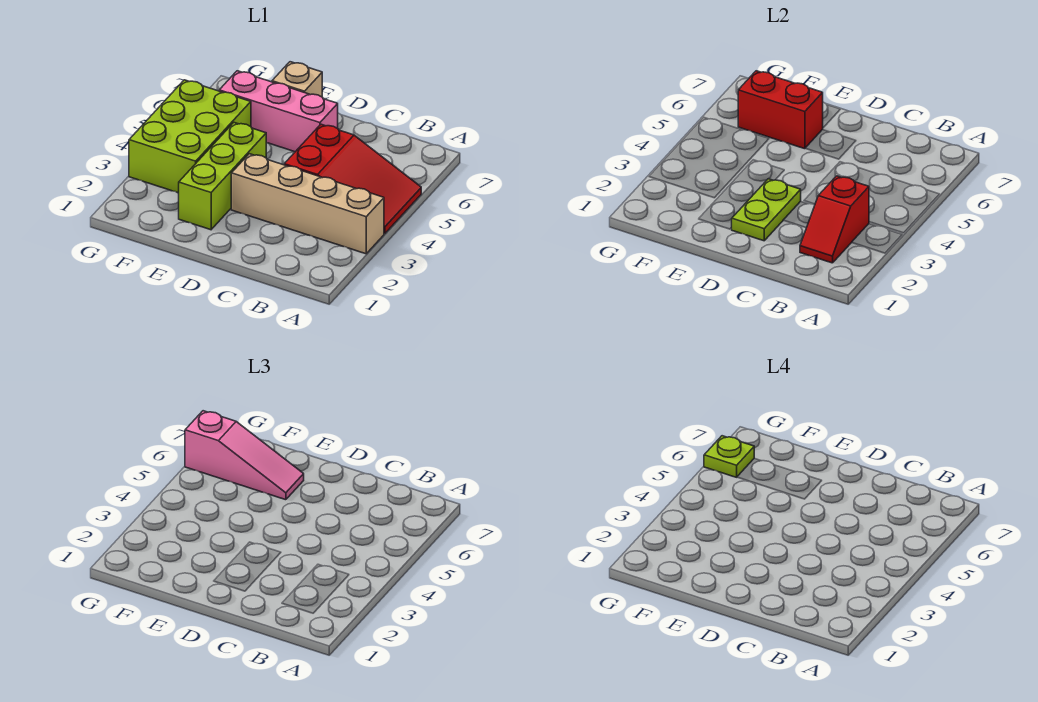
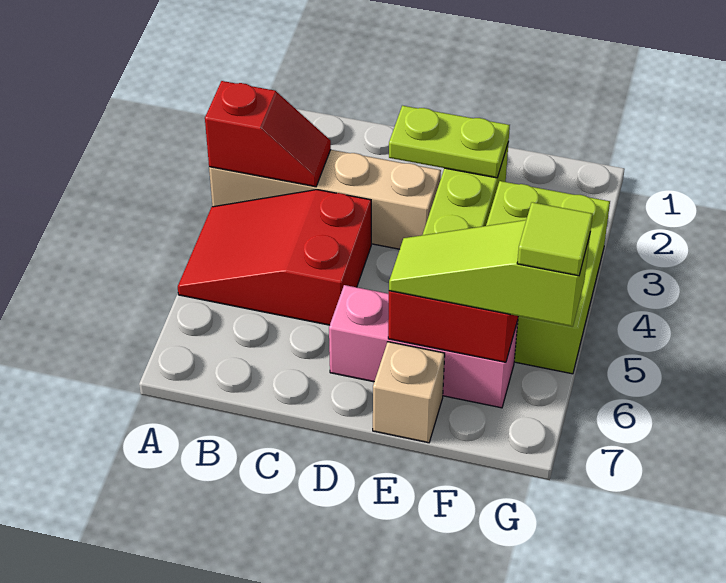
red 1x2 slope [800,176,869,263] -> red 1x2 slope turned to [205,81,331,187]
lime 1x2 plate [731,179,801,241] -> lime 1x2 plate turned to [389,106,510,178]
pink 1x3 slope [185,411,304,500] -> lime 1x3 slope [389,220,590,327]
lime 1x1 plate [704,436,754,477] -> lime 1x1 tile [517,202,593,276]

